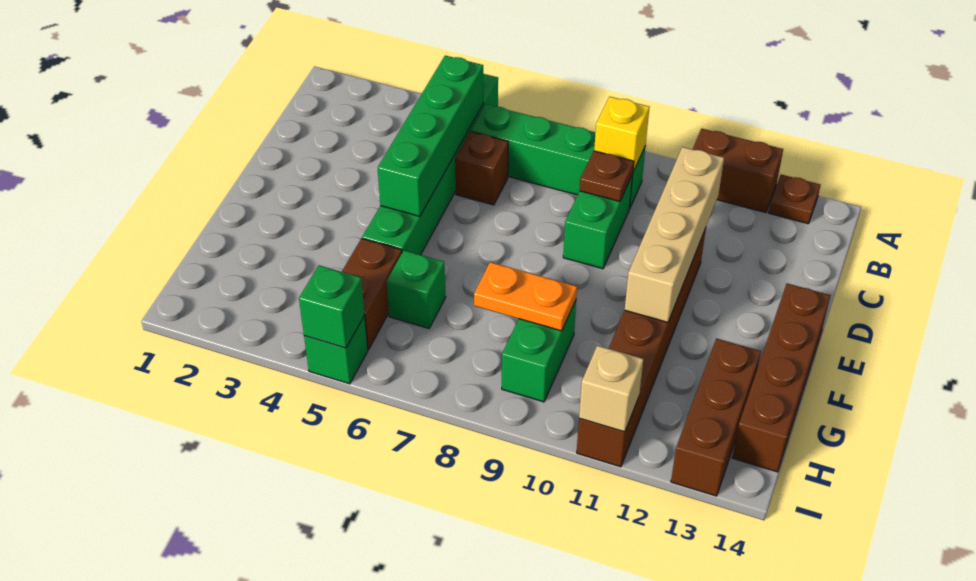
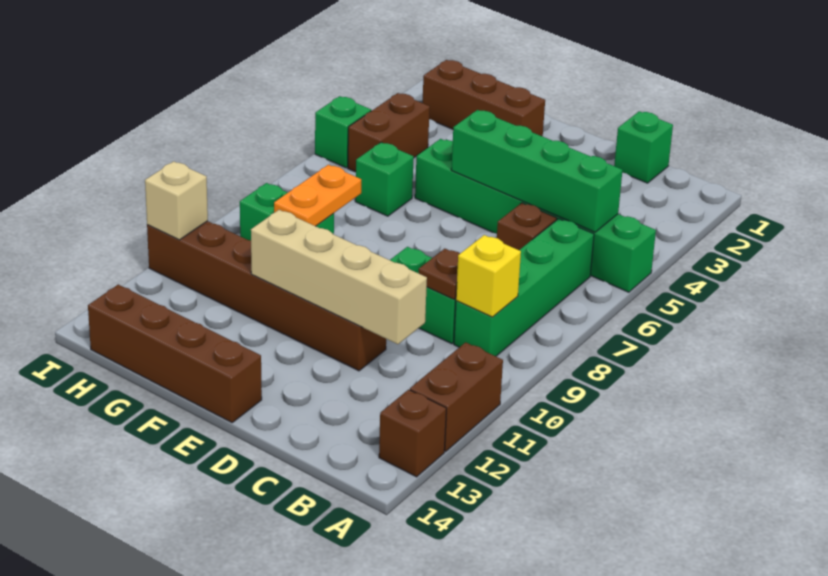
brown 1x1 plate [769,174,820,224] -> brown 1x1 brick [379,390,446,477]
brown 1x2 brick [342,238,402,349] -> brown 1x2 brick turned to [348,93,430,172]
brown 1x3 brick [671,338,761,496] -> brown 1x3 brick moved to [423,60,545,136]
green 1x1 brick [299,265,365,348] -> green 1x1 brick moved to [614,111,673,183]

